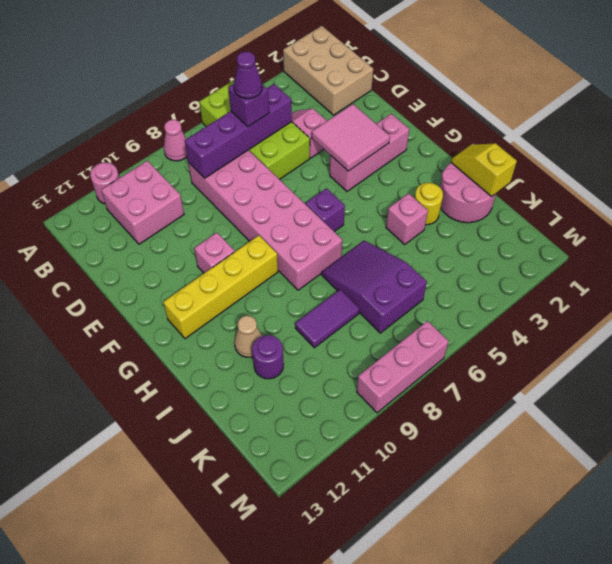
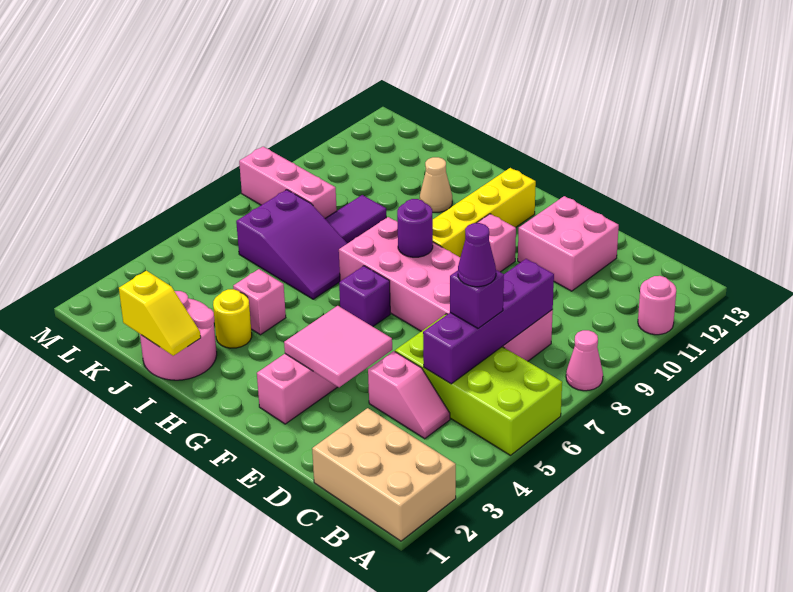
pink 2x2 brick [101,161,184,244] -> pink 2x2 brick moved to [518,196,619,291]
purple 1x1 round brick [252,335,284,379] -> purple 1x1 round brick moved to [397,199,433,257]
pink 1x3 brick [357,321,449,413] -> pink 1x3 brick turned to [239,147,337,218]

